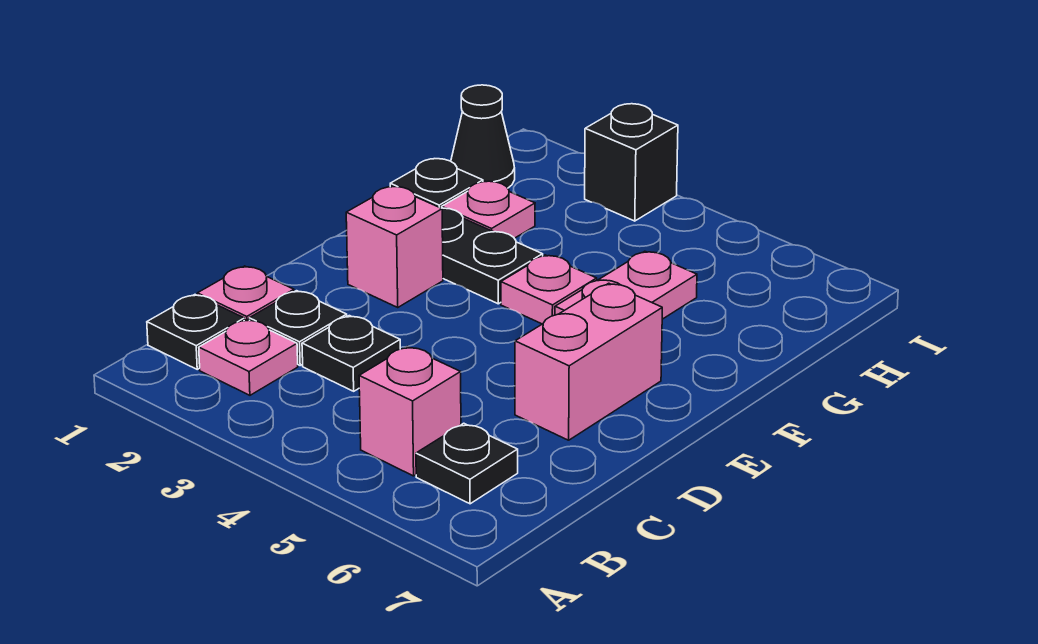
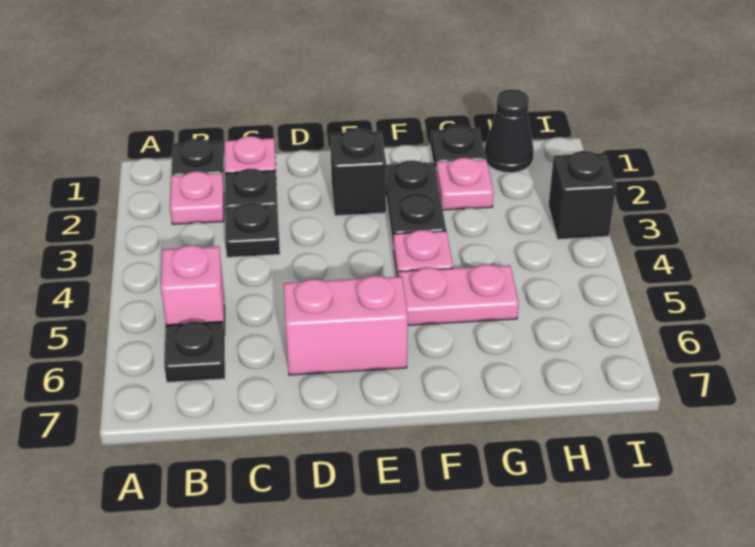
pink 1x1 brick [346,186,443,307] -> black 1x1 brick [330,129,386,216]

